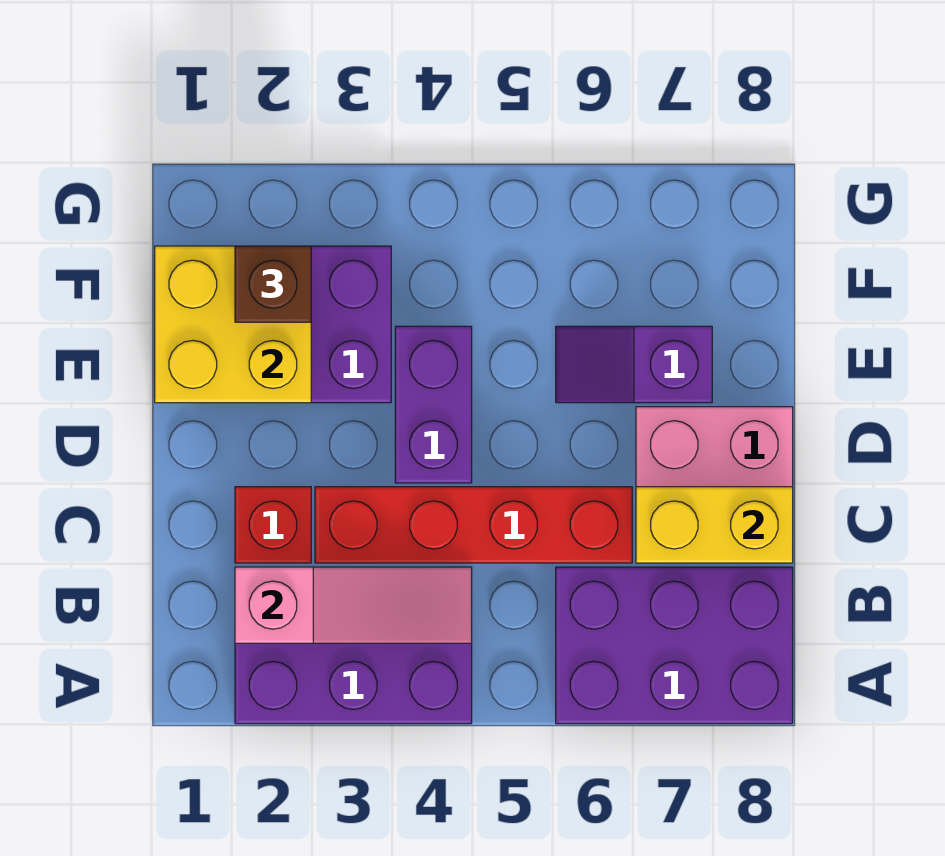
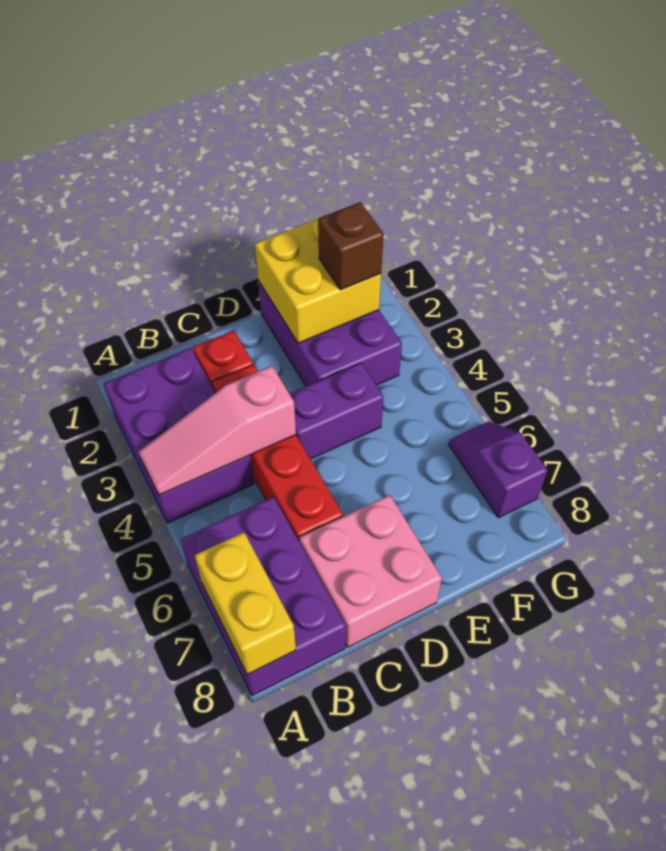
pink 1x3 slope [235,567,472,643] -> pink 1x3 slope turned to [139,366,296,495]
yellow 1x2 brick [636,487,793,563] -> yellow 1x2 brick moved to [195,532,296,674]
purple 1x2 slope [556,326,712,403] -> purple 1x2 slope moved to [449,422,548,518]

